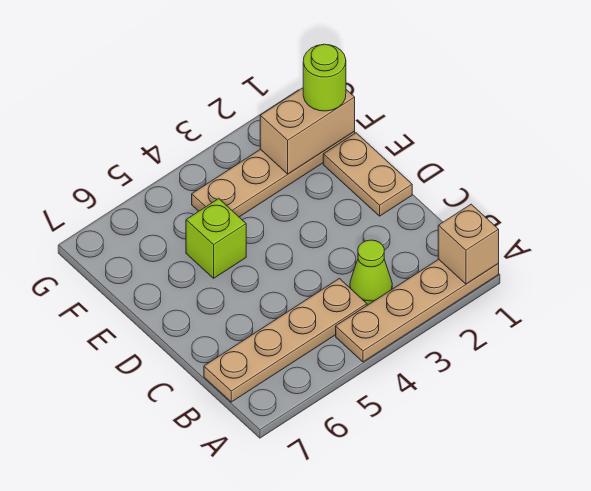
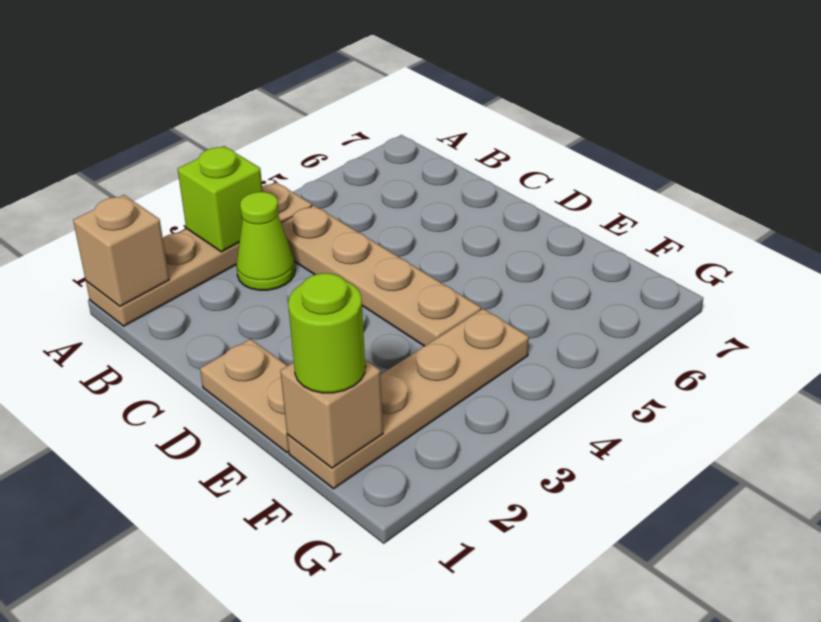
tan 1x4 plate [204,279,367,402] -> tan 1x4 plate turned to [281,205,481,346]
lime 1x1 brick [186,199,246,278] -> lime 1x1 brick moved to [178,146,263,252]
tan 1x2 brick [260,88,355,174] -> tan 1x1 brick [280,360,383,468]

